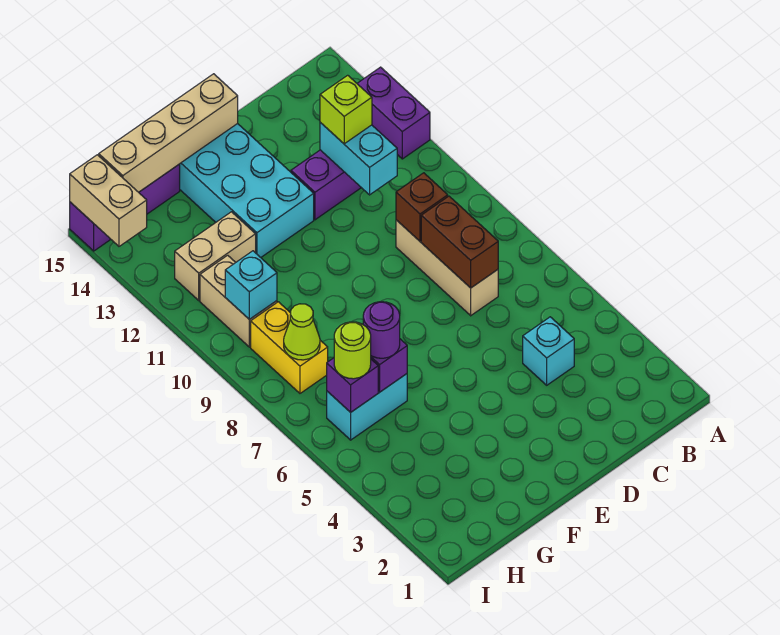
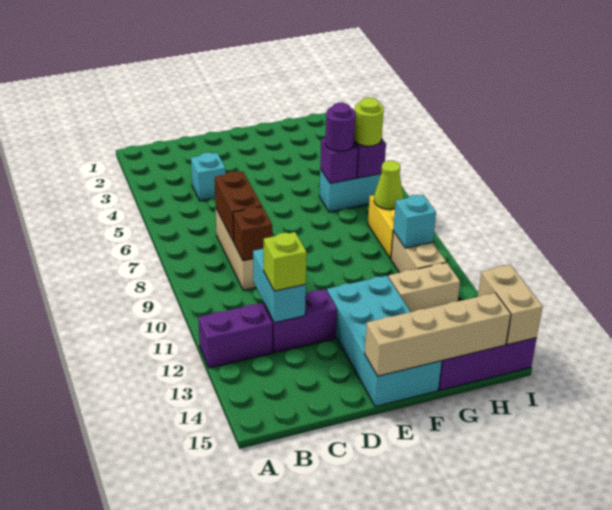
purple 1x2 brick [357,67,430,159] -> purple 1x2 brick turned to [198,303,272,368]

